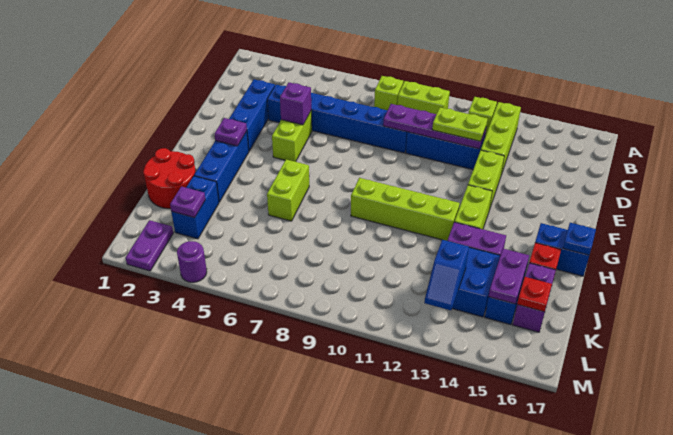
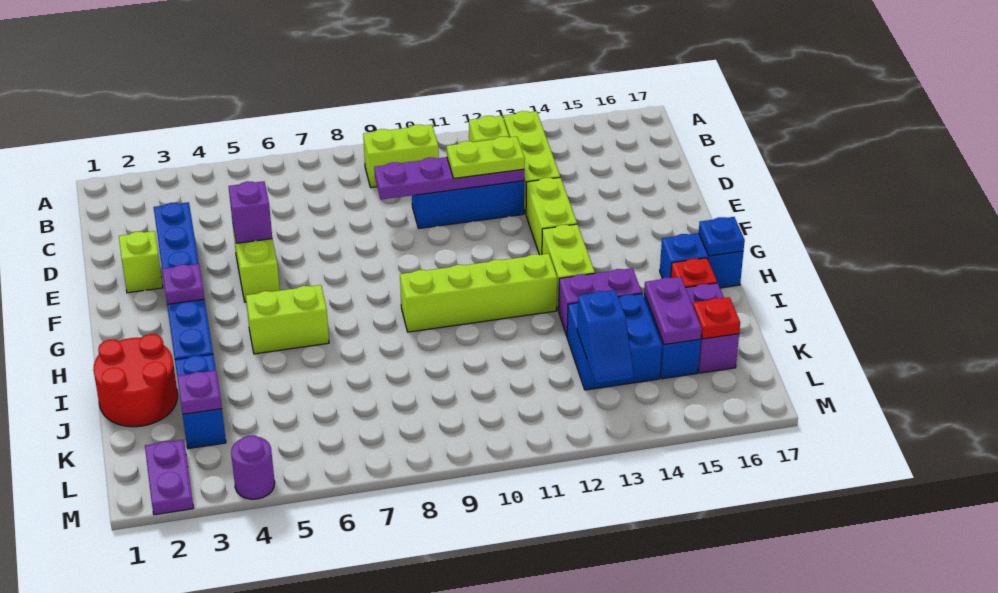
lime 1x1 brick [374,76,403,110] -> lime 1x1 brick moved to [119,231,163,293]
blue 1x6 brick [267,85,407,153] -> none
lime 1x2 brick [267,160,309,221] -> lime 1x2 brick turned to [246,285,329,354]

